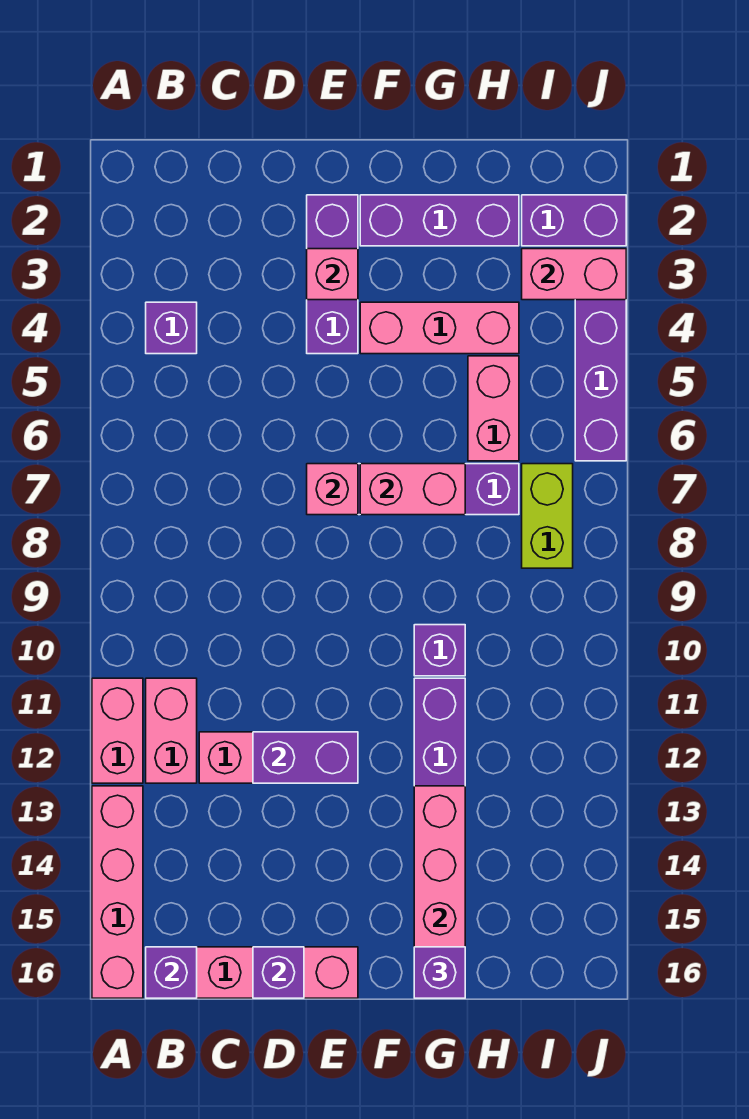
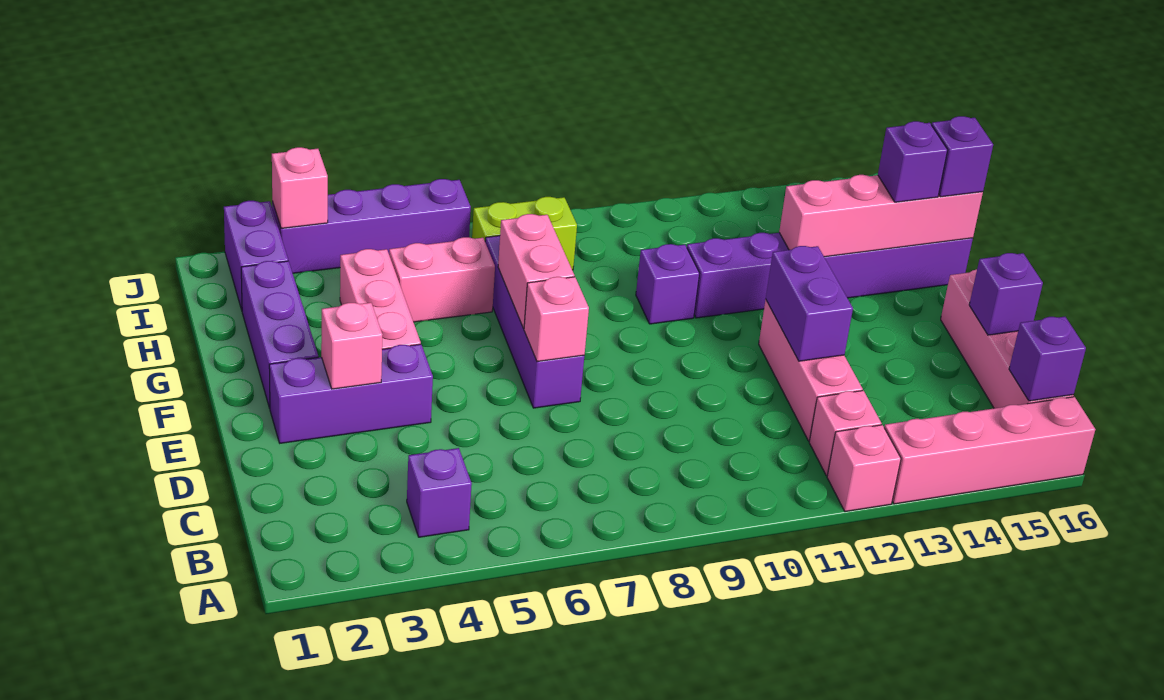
pink 1x2 brick [92,678,143,783] -> pink 1x1 brick [827,425,901,512]
pink 1x2 brick [146,678,197,783] -> pink 1x1 brick [809,391,882,476]
none -> purple 1x1 brick [878,121,948,202]
pink 1x2 brick [522,249,626,300] -> pink 1x1 brick [272,147,328,228]

